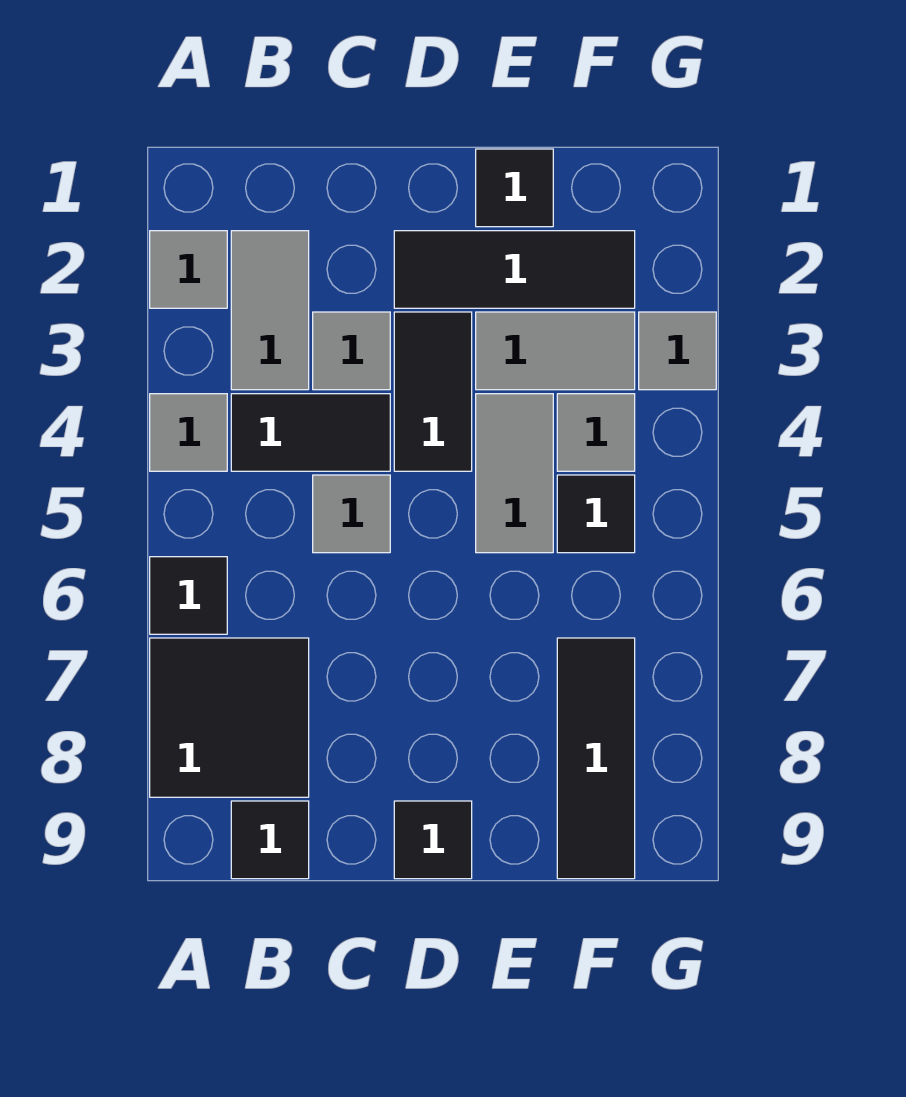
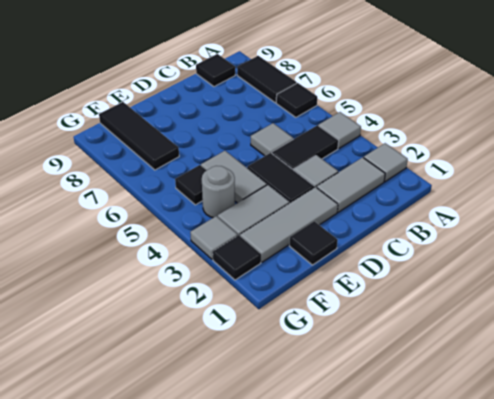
black 2x2 tile [150,638,309,797] -> black 1x2 tile [237,56,297,103]
grey 1x2 tile [231,231,309,390] -> grey 1x2 tile turned to [317,157,385,212]
black 1x3 tile [394,231,635,308] -> grey 1x3 tile [240,187,338,262]
black 1x1 tile [394,801,472,879] -> black 1x1 tile moved to [213,235,261,280]
grey 1x1 tile [557,394,635,471] -> grey 1x1 round brick [202,166,235,218]

